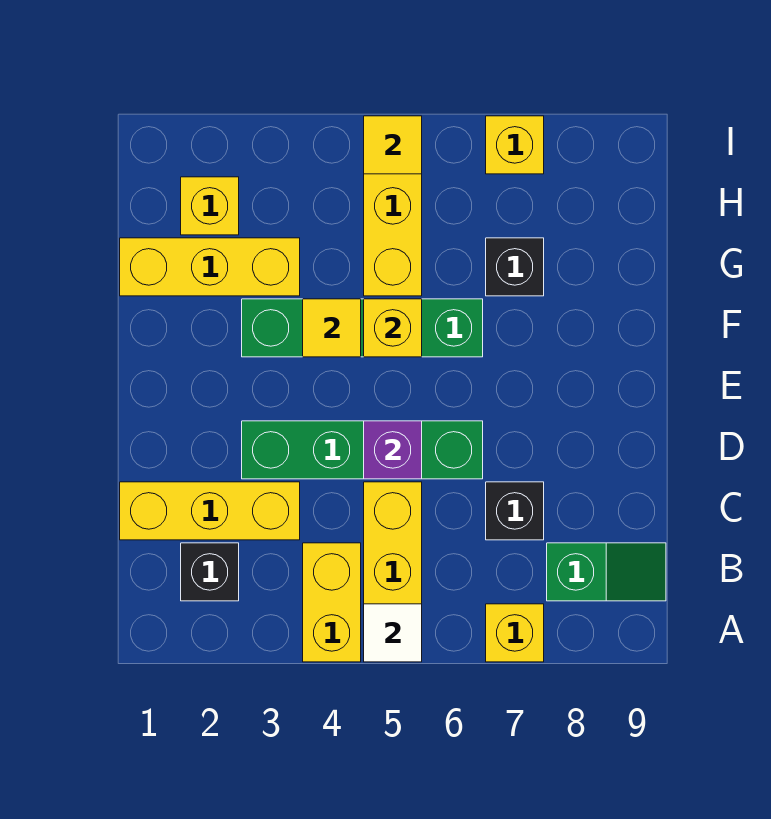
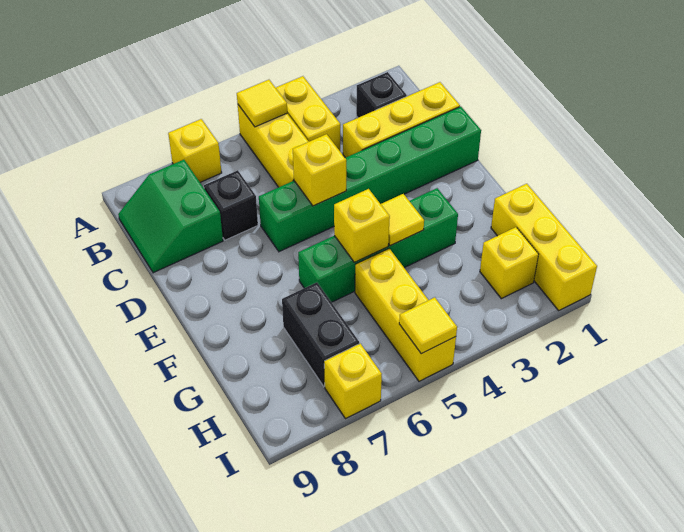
white 1x1 tile [364,604,422,662] -> yellow 1x1 tile [237,80,287,127]
green 1x2 slope [547,543,666,601] -> green 2x2 slope [118,160,223,273]
green 1x4 brick [242,421,483,479] -> green 1x6 brick [259,107,481,252]
purple 1x1 brick [364,421,422,479] -> yellow 1x1 brick [293,134,346,206]
yellow 1x3 brick [120,238,300,296] -> yellow 1x3 brick turned to [491,184,597,310]
black 1x1 brick [486,238,544,296] -> black 1x2 brick [282,283,359,387]

